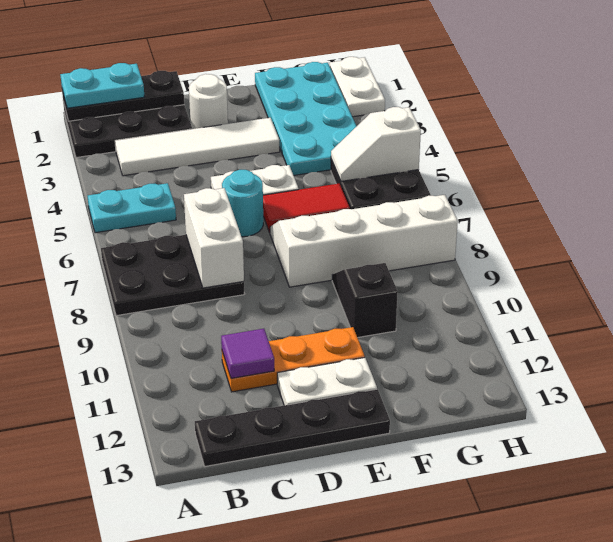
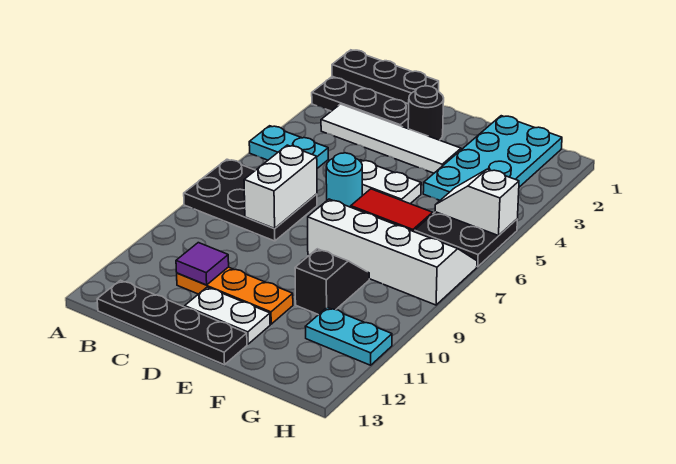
cyan 1x2 plate [60,63,144,108] -> cyan 1x2 plate moved to [305,307,392,365]
white 1x1 round brick [189,74,228,129] -> black 1x1 round brick [408,86,444,140]
white 1x2 plate [330,57,385,117] -> none

